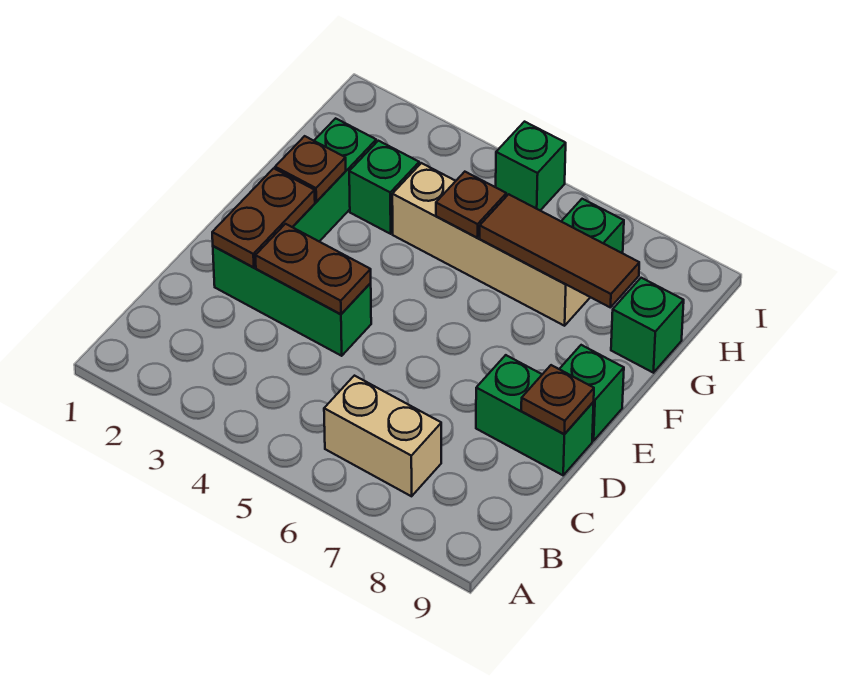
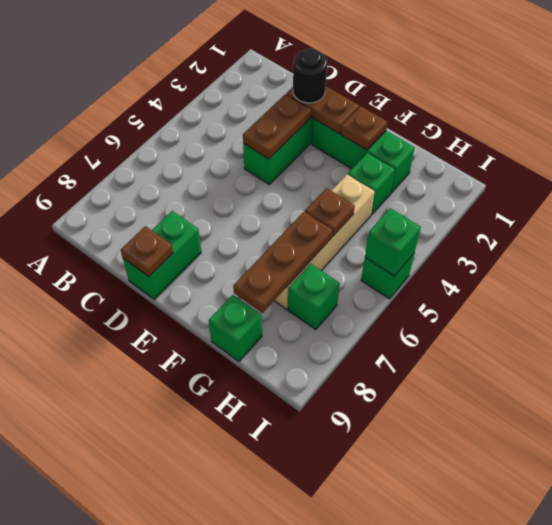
tan 1x2 brick [324,376,441,496] -> none
none -> black 1x1 round brick [293,49,327,103]
green 1x1 brick [560,345,624,441] -> green 1x1 brick moved to [365,208,421,276]
brown 1x3 tile [480,194,639,307] -> brown 1x3 plate [233,212,333,313]

